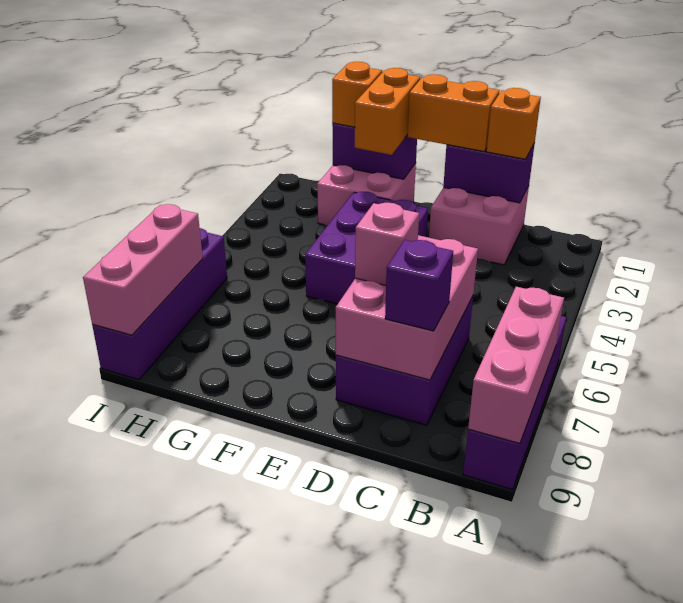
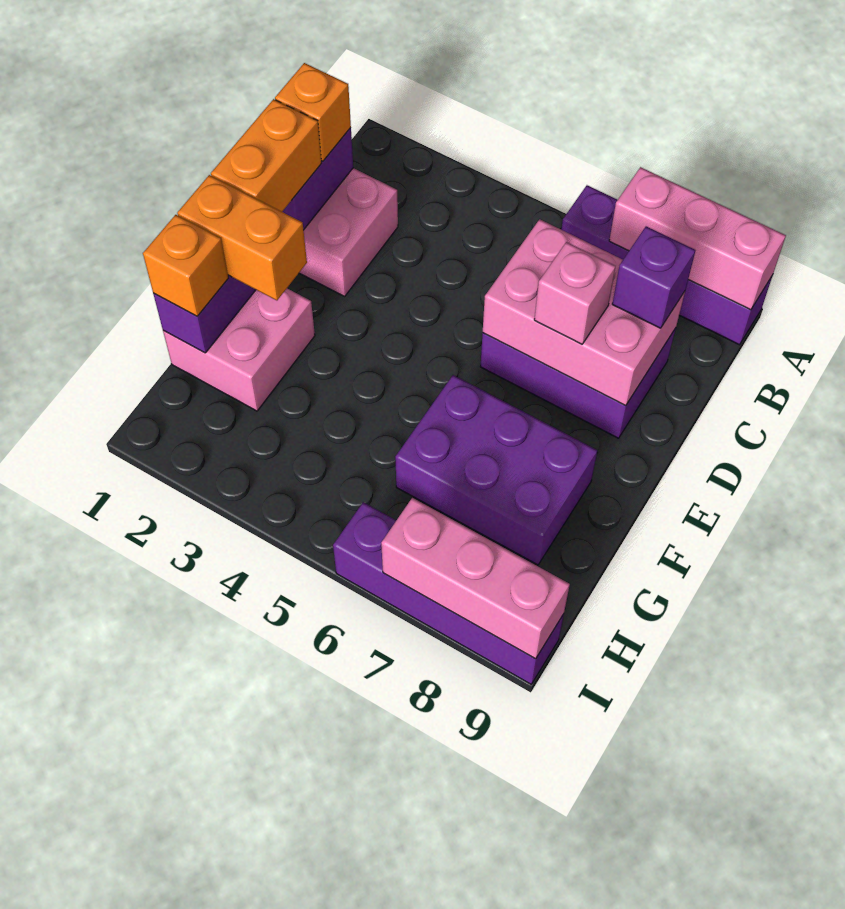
purple 2x3 brick [305,192,428,304] -> purple 2x3 brick moved to [395,375,597,565]

